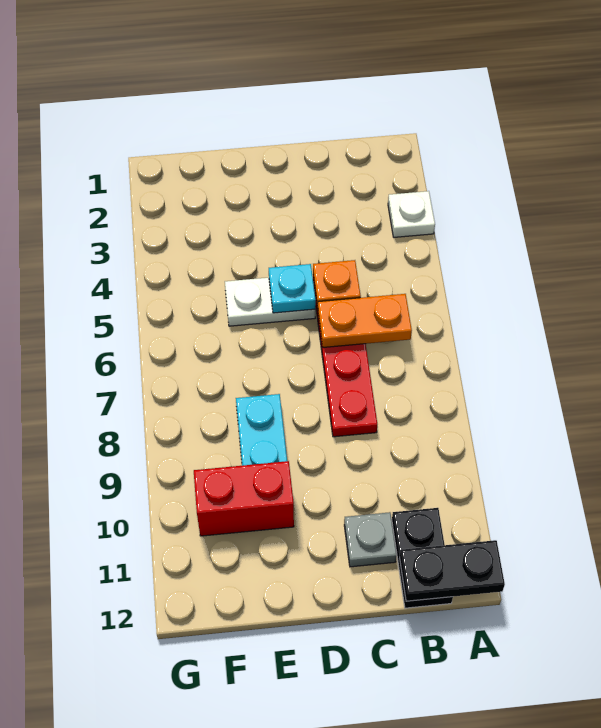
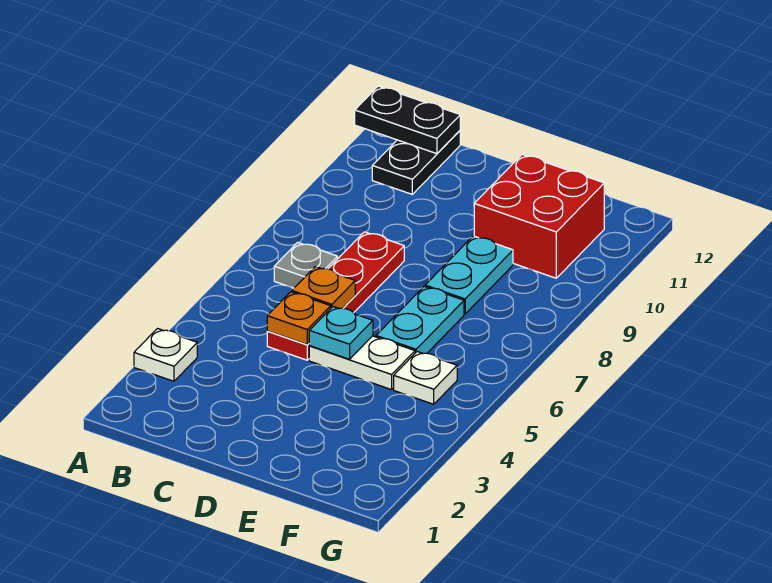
orange 1x2 plate [318,294,412,347] -> orange 1x1 plate [292,267,355,309]
grey 1x1 plate [344,512,397,567] -> grey 1x1 plate moved to [274,242,338,288]
none -> cyan 1x2 plate [376,286,464,354]
red 1x2 brick [194,461,294,536] -> red 2x2 brick [474,154,604,278]
none -> white 1x1 plate [394,352,457,404]

